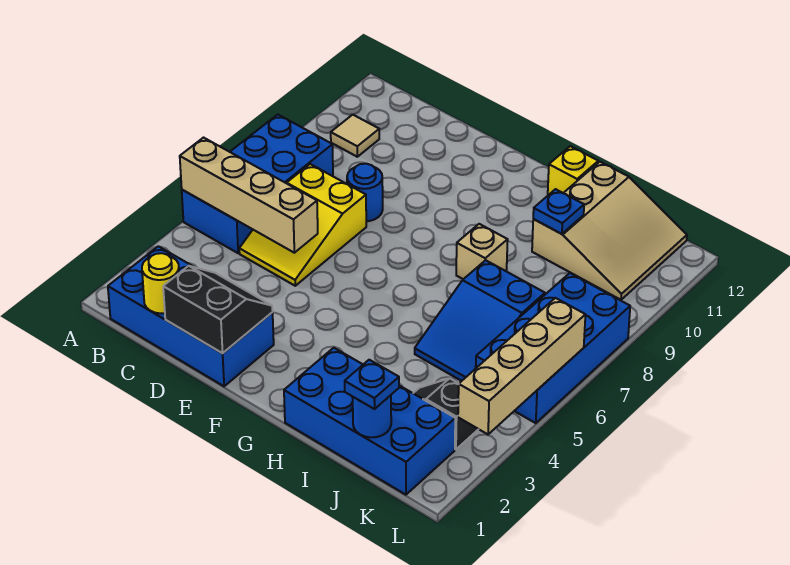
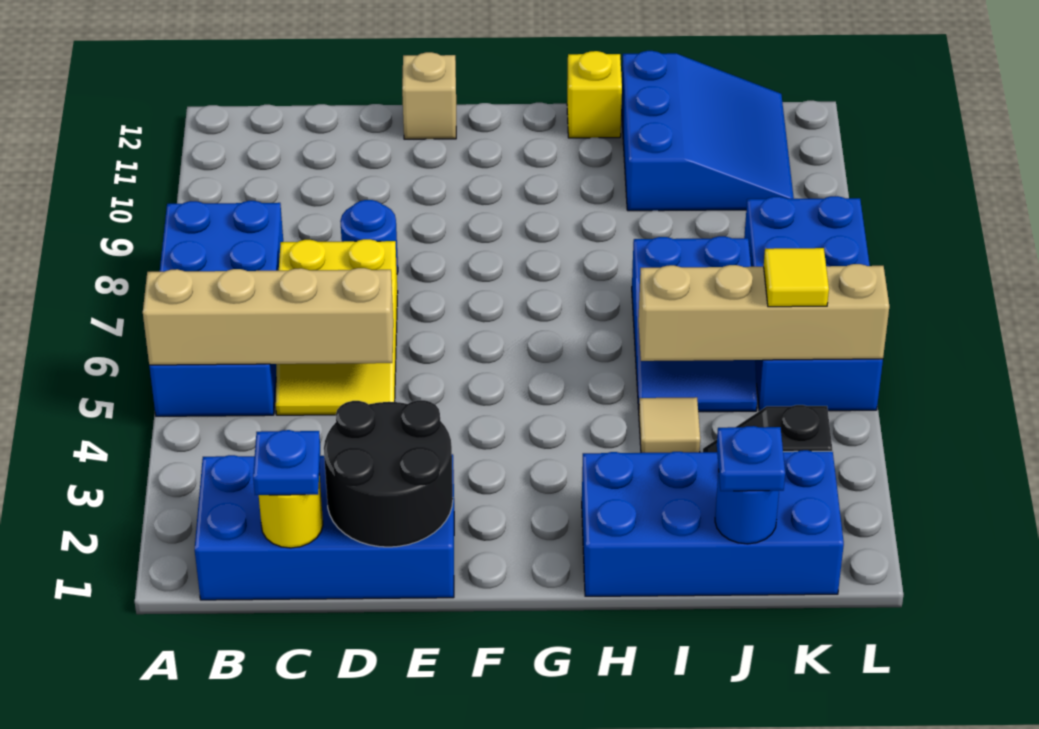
tan 1x1 tile [331,115,379,157] -> tan 1x1 tile moved to [639,397,700,453]
black 2x2 slope [163,266,273,353] -> black 2x2 round brick [324,400,453,547]
tan 1x1 brick [456,224,508,279] -> tan 1x1 brick moved to [402,52,456,139]
tan 3x3 slope [532,162,687,300] -> blue 3x3 slope [621,51,794,211]
blue 1x1 plate [533,189,584,234] -> blue 1x1 plate moved to [253,430,320,495]
none -> yellow 1x1 tile [764,248,829,307]
tan 1x4 brick [458,298,585,434] -> tan 1x4 brick turned to [638,264,889,361]

